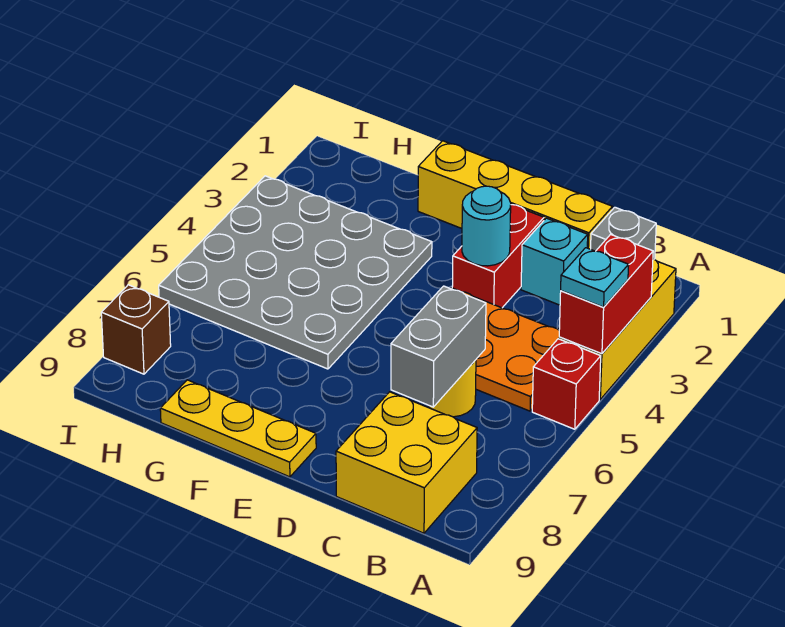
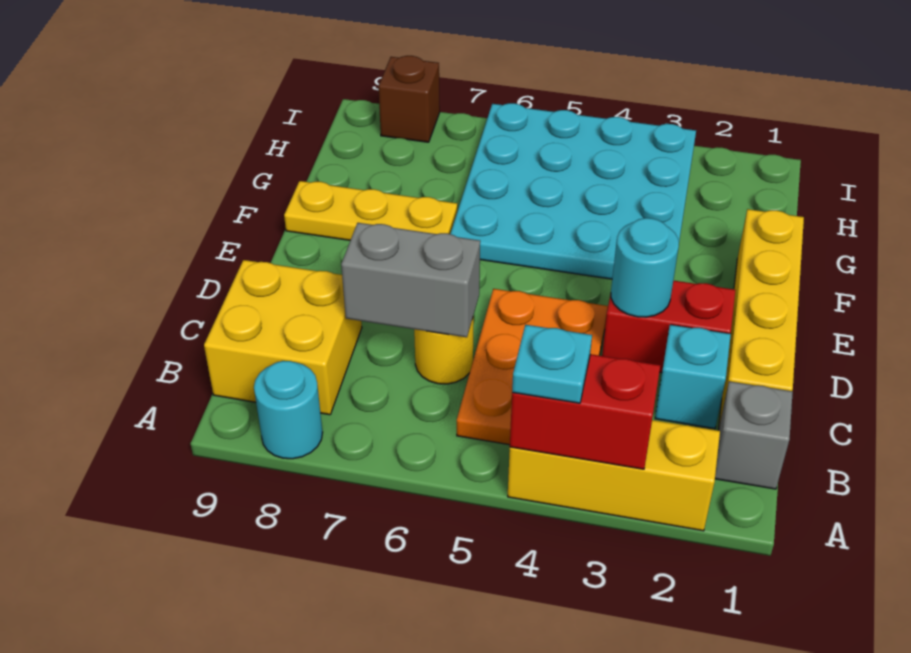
red 1x1 brick [532,339,601,429] -> none
none -> cyan 1x1 round brick [254,361,323,459]
yellow 1x3 plate [160,380,316,477] -> yellow 1x3 plate turned to [284,181,457,240]
grey 4x4 plate [159,176,432,369] -> cyan 4x4 plate [450,103,696,279]

